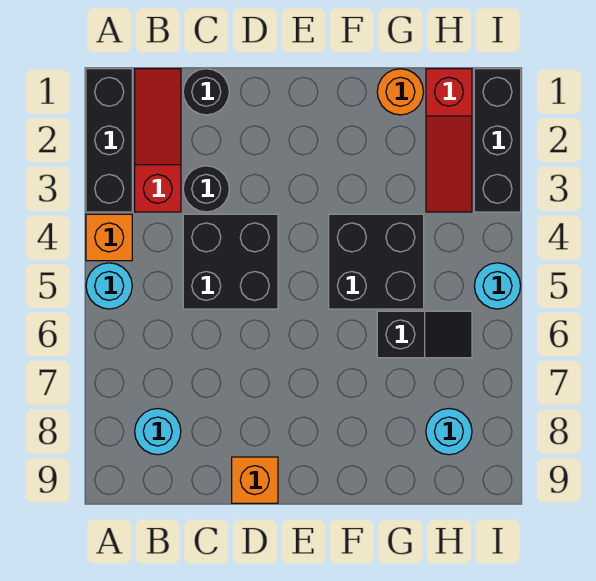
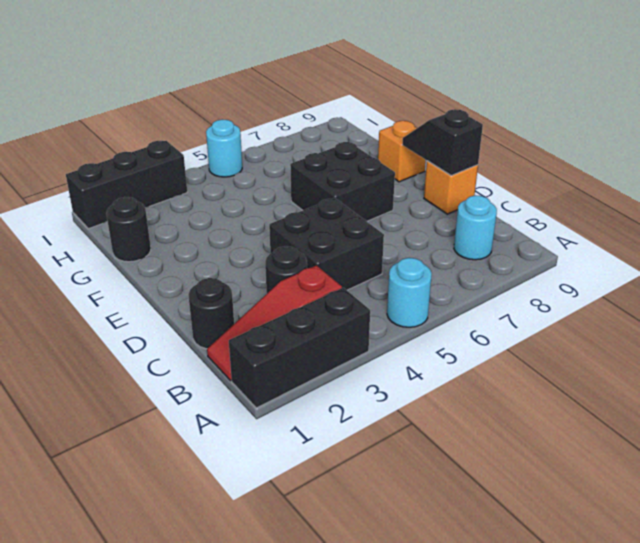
orange 1x1 brick [86,214,132,261] -> orange 1x1 brick moved to [378,121,426,182]
black 2x2 brick [329,214,424,309] -> black 2x2 brick moved to [290,142,395,221]
orange 1x1 round brick [377,69,423,115] -> black 1x1 round brick [106,197,151,262]
black 1x2 slope [377,311,472,358] -> black 1x2 slope moved to [402,109,483,175]
red 1x3 slope [426,69,472,212] -> none
cyan 1x1 round brick [426,409,472,455] -> none

